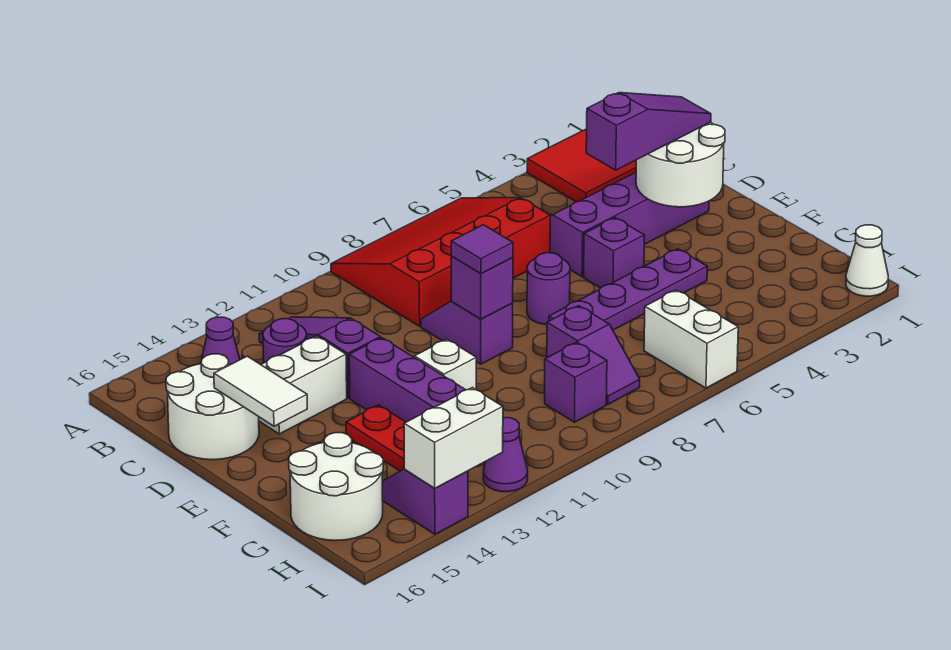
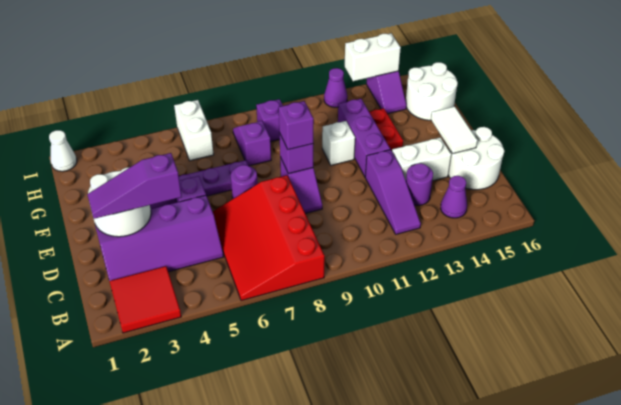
red 3x4 slope [331,198,550,326] -> red 3x4 slope turned to [213,175,325,301]
purple 1x1 tile [451,225,513,274] -> purple 1x1 brick [279,101,314,150]

